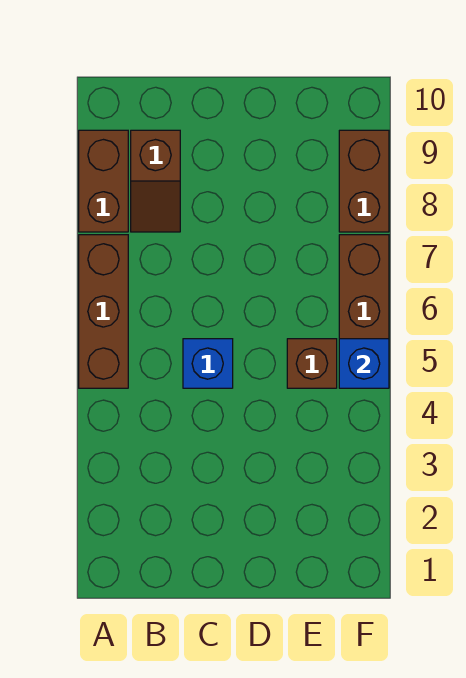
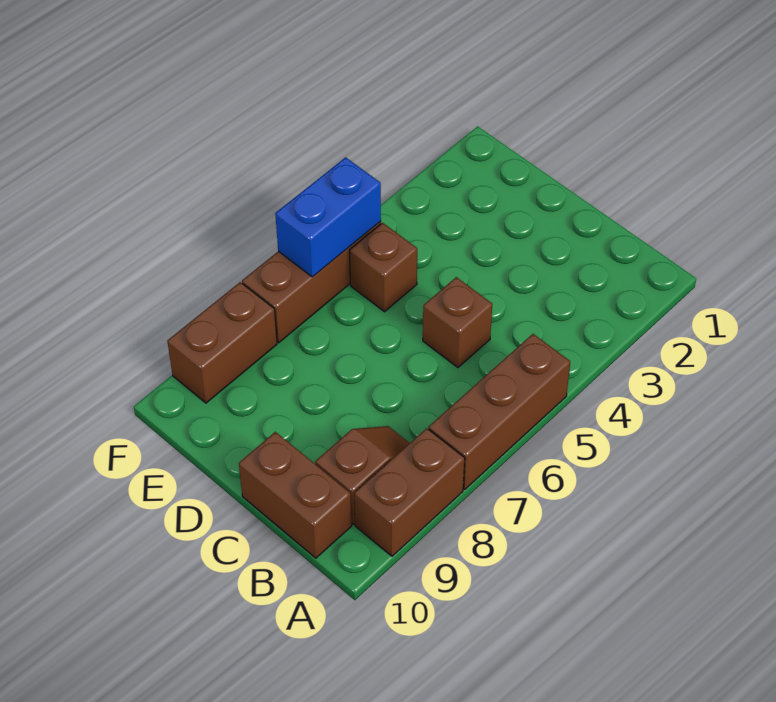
none -> brown 1x2 brick [239,432,352,558]
blue 1x1 brick [183,339,233,388] -> brown 1x1 brick [423,277,492,368]
blue 1x1 brick [339,339,389,388] -> blue 1x2 brick [275,157,381,277]

